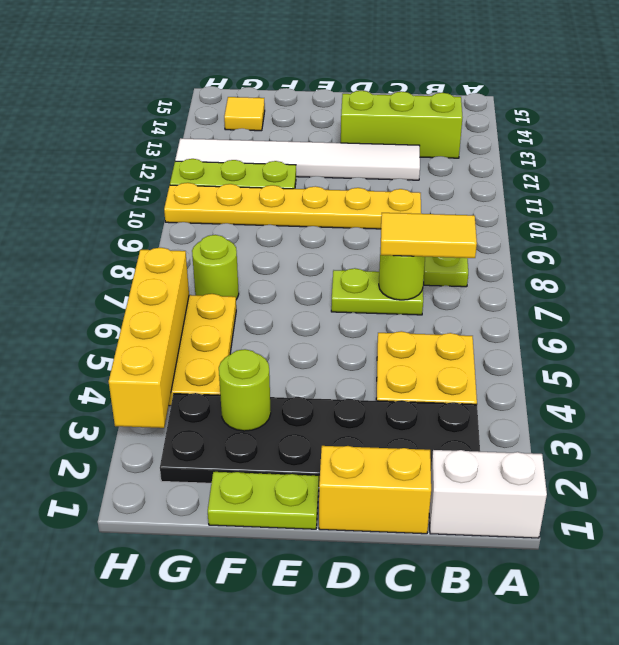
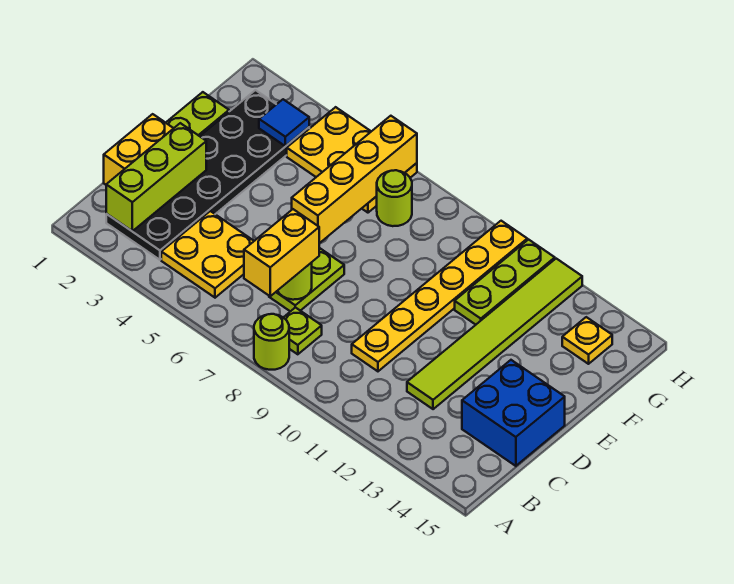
white 1x2 brick [429,450,547,538] -> none
yellow 1x2 tile [381,213,477,258] -> yellow 1x2 brick [244,209,319,296]
lime 1x3 brick [341,91,463,158] -> lime 1x3 brick moved to [106,123,206,231]
white 1x6 tile [175,138,420,180] -> lime 1x6 tile [407,259,582,409]
none -> blue 2x2 brick [462,360,565,466]
lime 1x1 round brick [219,349,271,431] -> lime 1x1 round brick moved to [254,314,289,370]
none -> blue 1x1 tile [259,99,309,146]
yellow 1x1 tile [224,97,265,131] -> yellow 1x1 plate [562,317,612,364]
yellow 1x4 brick [109,248,189,428] -> yellow 1x4 brick turned to [292,116,417,243]

